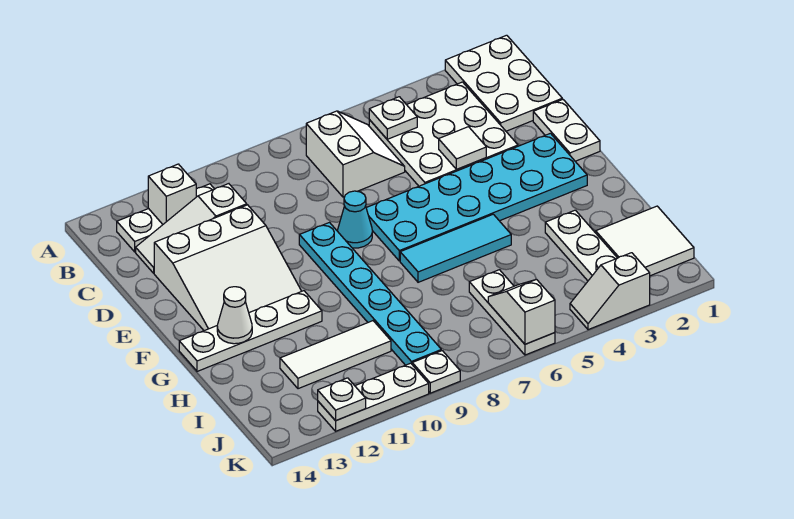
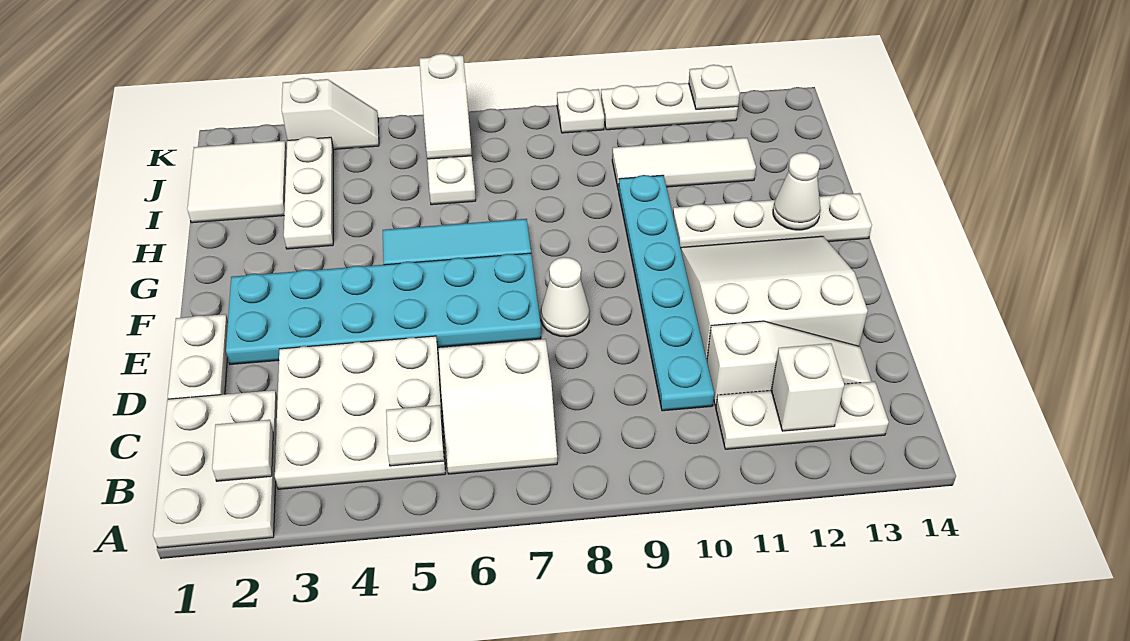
white 2x2 slope [306,111,405,197] -> white 2x2 slope turned to [438,339,557,474]
white 1x1 tile [439,127,486,169] -> white 1x1 tile moved to [212,420,273,481]
cyan 1x1 cone [338,191,372,248] -> white 1x1 cone [541,257,590,337]
cyan 1x6 plate [299,223,441,365] -> cyan 1x6 plate moved to [618,175,714,411]

